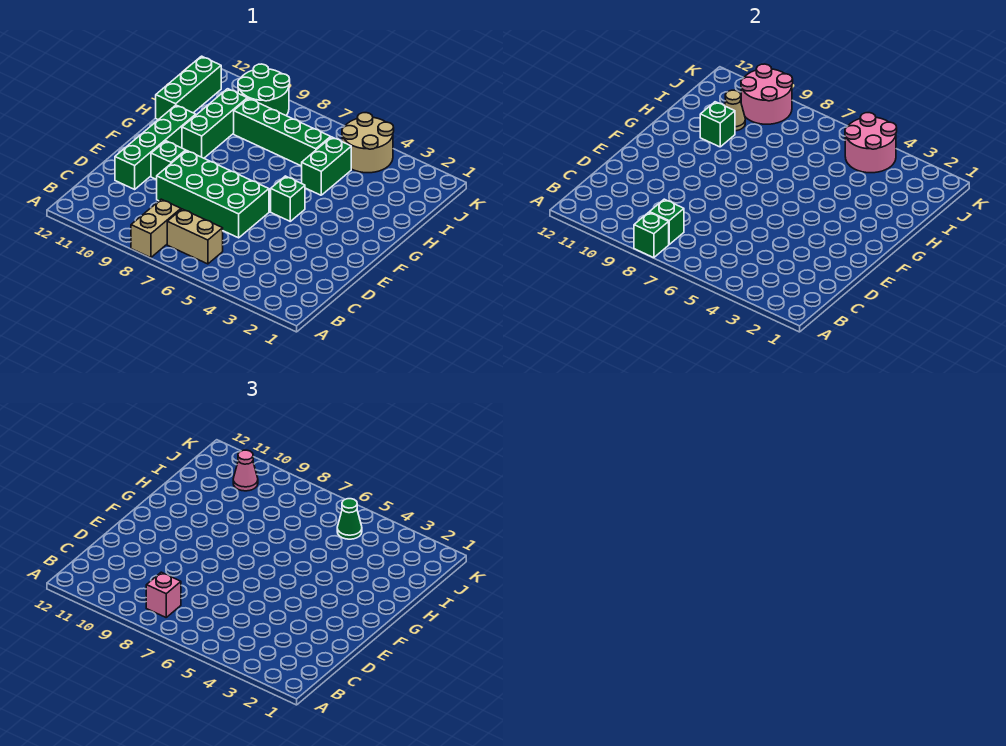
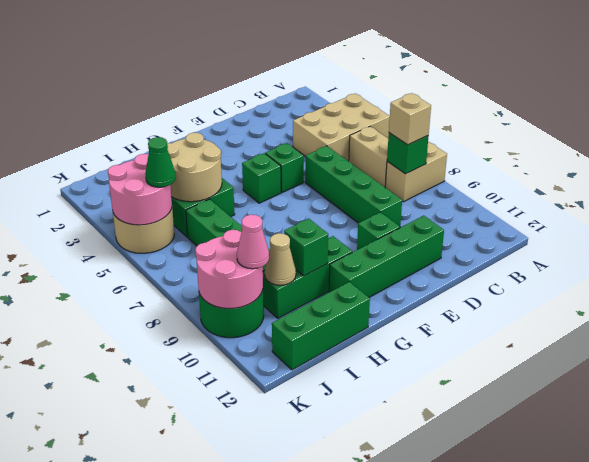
none -> tan 2x3 brick [293,93,390,161]
green 1x1 brick [634,212,669,258] -> green 1x1 brick moved to [265,143,304,193]
pink 1x1 brick [146,572,181,617] -> tan 1x1 brick [389,93,431,145]
green 2x4 brick [157,151,269,238] -> green 1x4 brick [305,146,402,226]
none -> tan 2x2 round brick [167,133,222,202]

